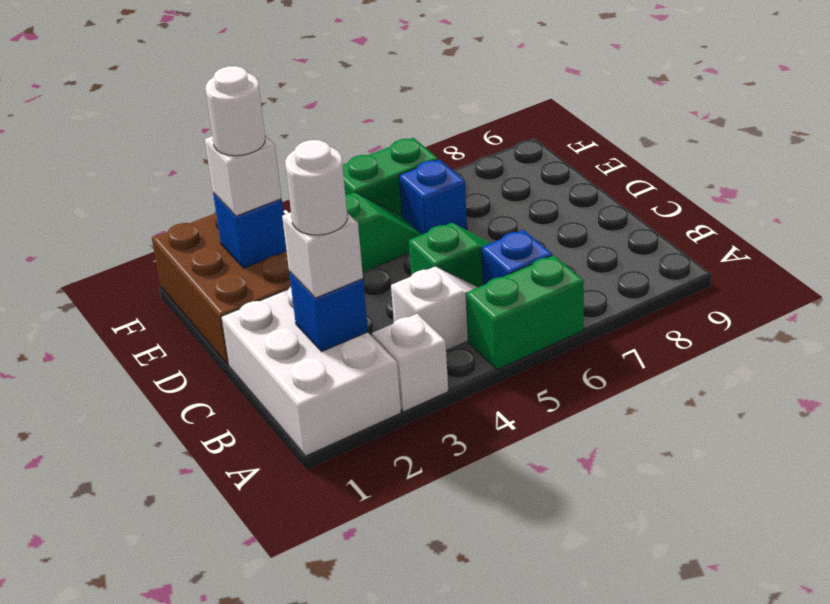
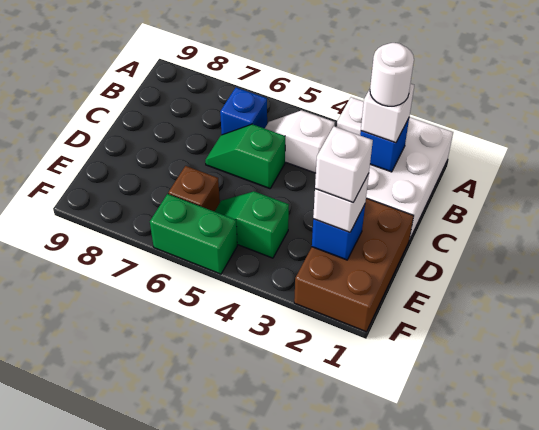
green 1x2 brick [466,255,584,369] -> none
white 1x1 round brick [205,66,265,156] -> white 1x1 brick [315,126,373,202]
blue 1x1 brick [399,159,467,235] -> brown 1x1 brick [168,166,220,212]

